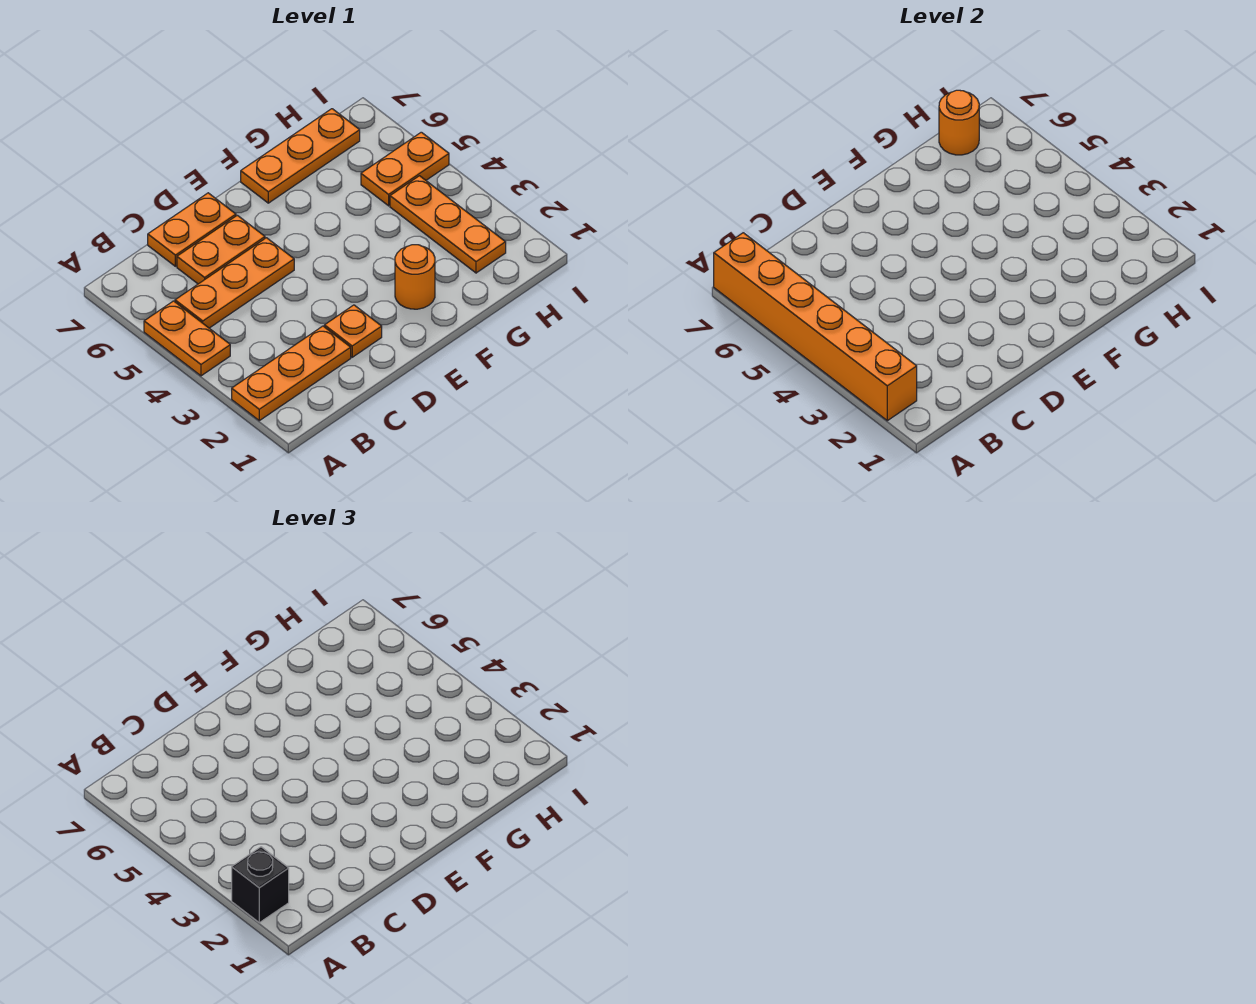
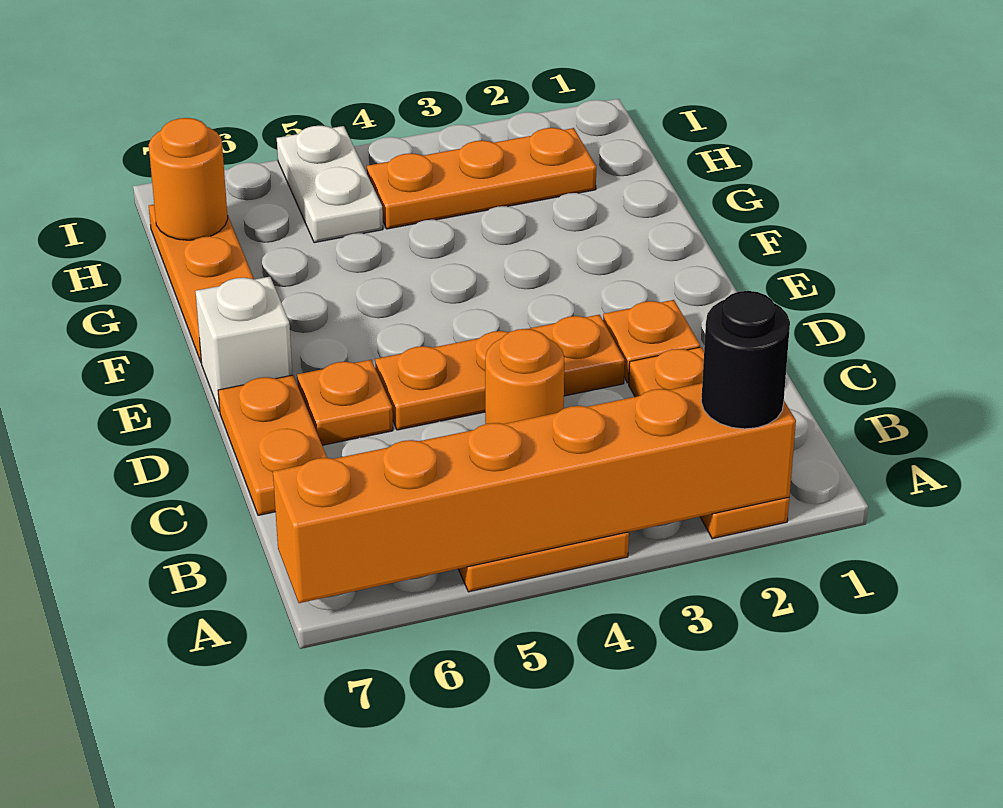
black 1x1 brick [232,847,289,923] -> black 1x1 round brick [701,291,790,429]
orange 1x3 plate [175,238,294,328] -> orange 1x3 plate turned to [375,315,625,430]
orange 1x2 plate [177,215,265,284] -> orange 1x1 plate [297,360,393,445]
none -> white 1x1 brick [195,277,292,412]
orange 1x1 round brick [395,245,435,309] -> orange 1x1 round brick moved to [485,329,564,424]
orange 1x2 plate [361,132,449,206] -> white 1x2 plate [277,126,383,243]

